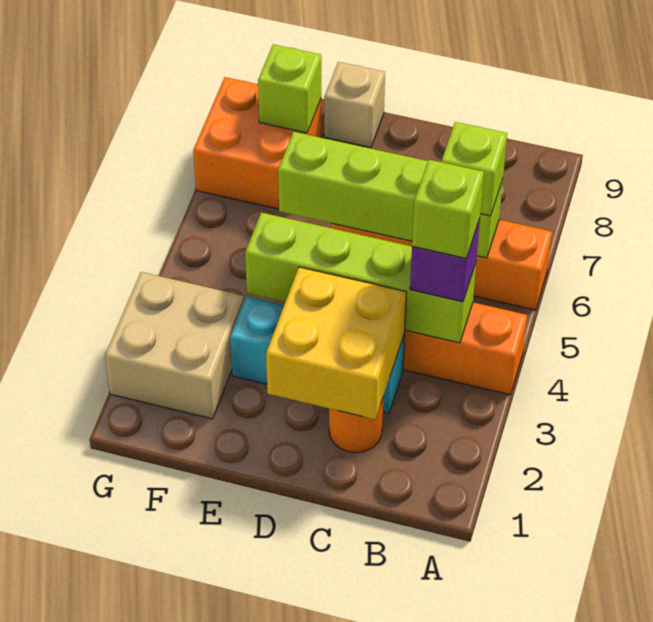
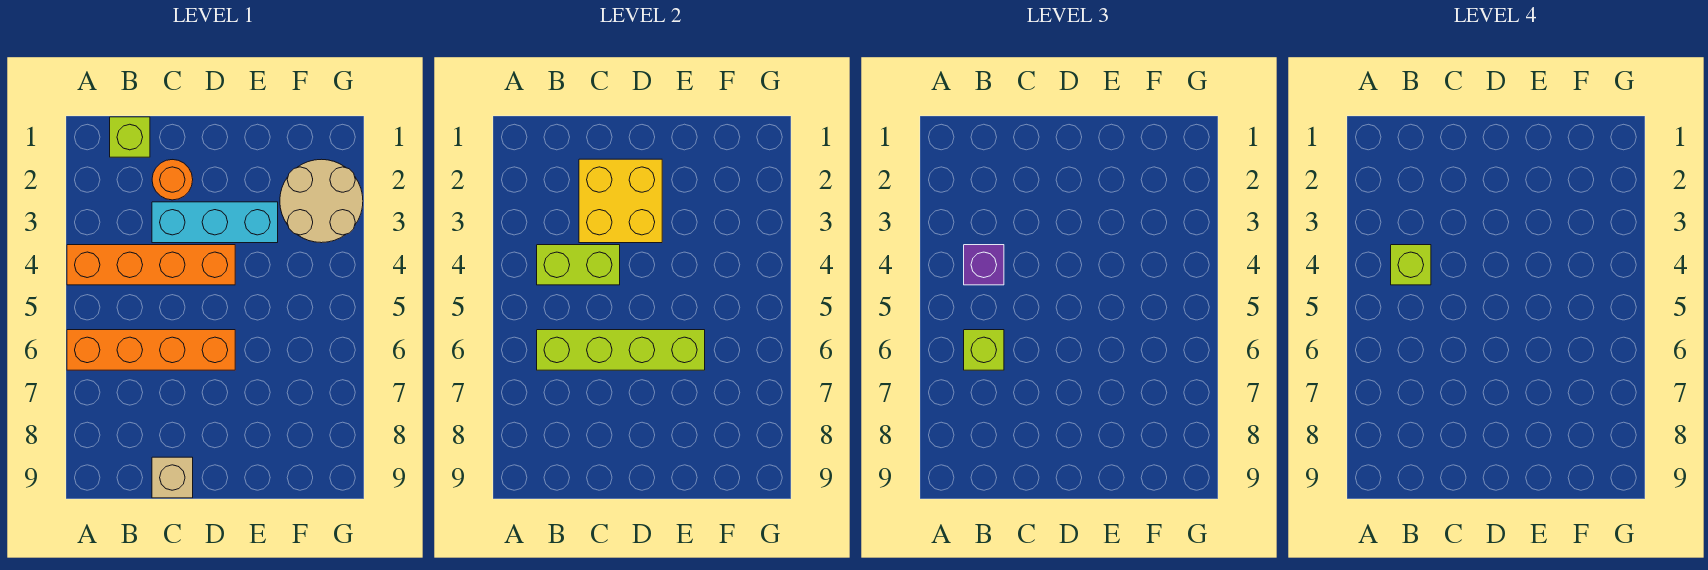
lime 1x4 brick [245,213,476,343] -> lime 1x2 brick [537,245,620,285]
tan 1x1 brick [324,62,385,148] -> tan 1x1 brick moved to [152,457,193,498]
tan 2x2 brick [105,272,244,419] -> tan 2x2 round brick [280,159,363,243]
orange 2x2 brick [193,77,321,209] -> none
lime 1x1 brick [258,44,321,133] -> lime 1x1 brick moved to [110,117,150,157]

